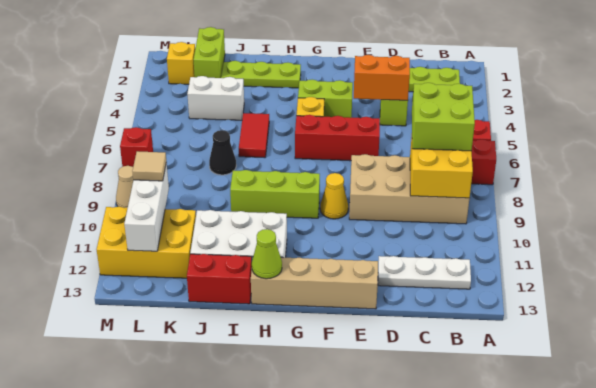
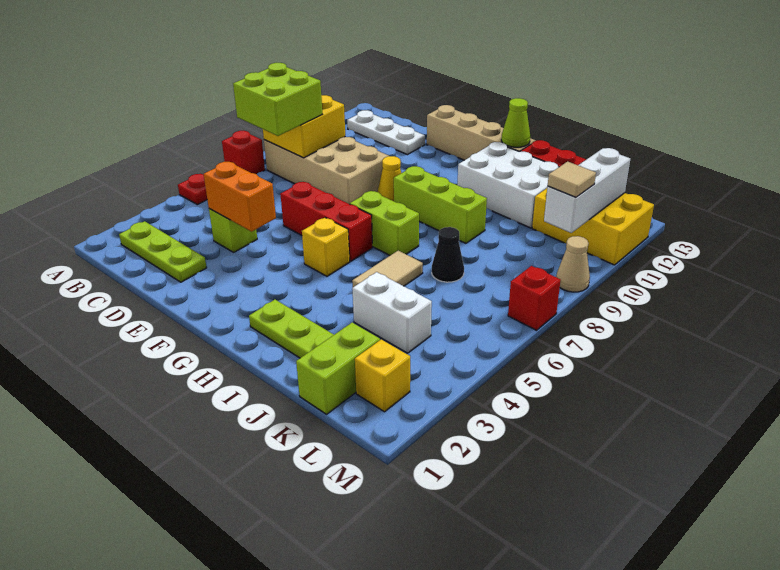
lime 1x2 brick [298,80,353,118] -> lime 1x2 brick moved to [350,191,419,255]
red 1x2 tile [239,113,269,158] -> tan 1x2 tile [352,251,423,287]

